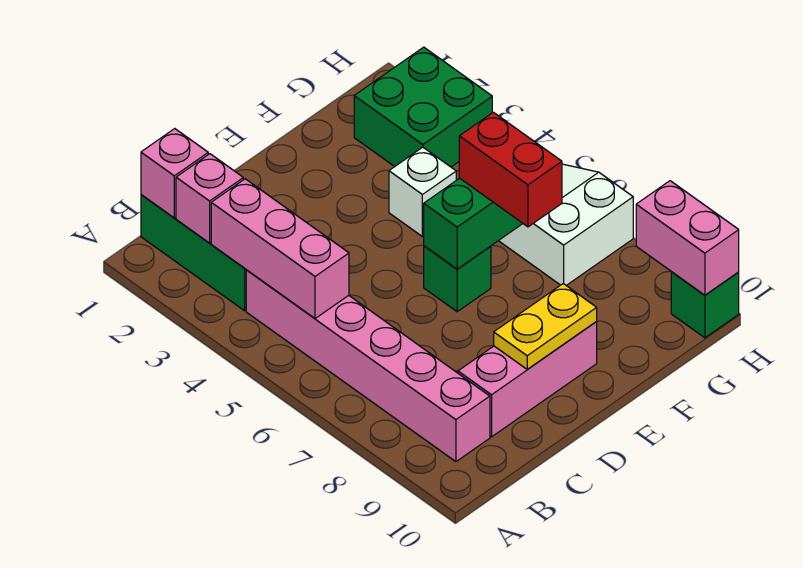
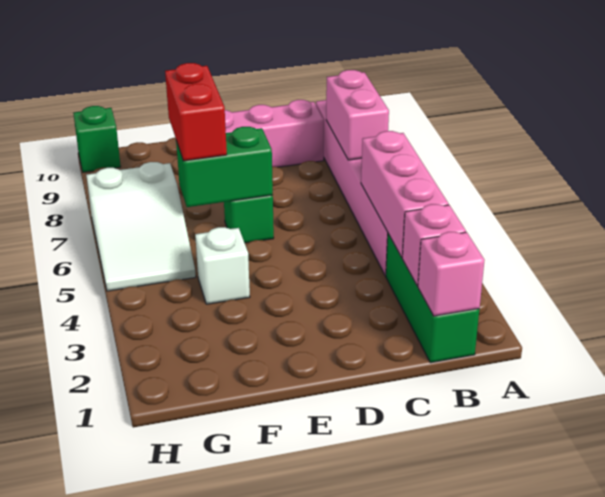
yellow 1x2 plate [494,284,597,369] -> none
green 2x2 brick [354,47,492,167] -> none
pink 1x2 brick [636,181,739,295] -> pink 1x2 brick moved to [326,70,389,160]

